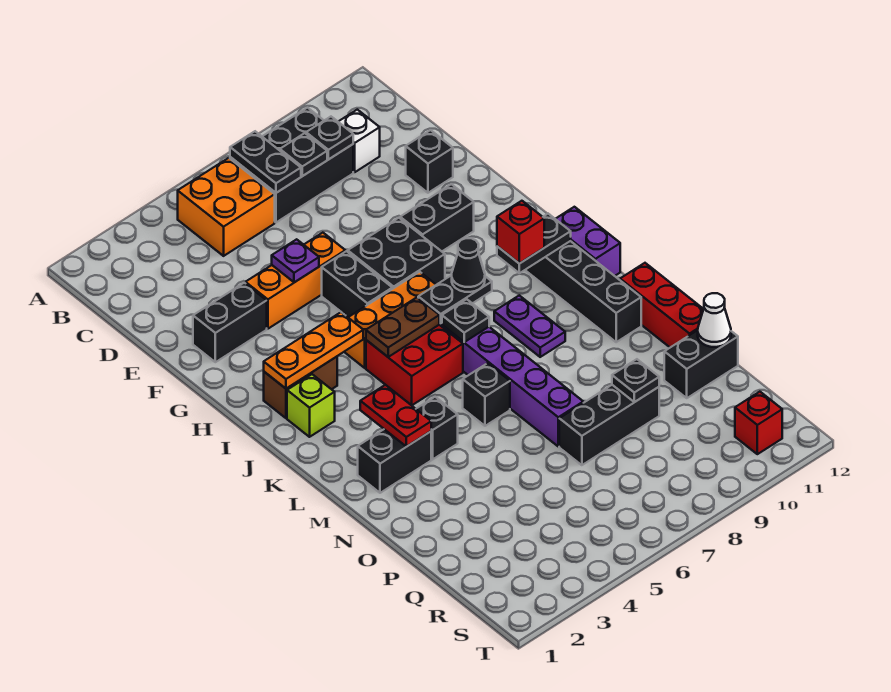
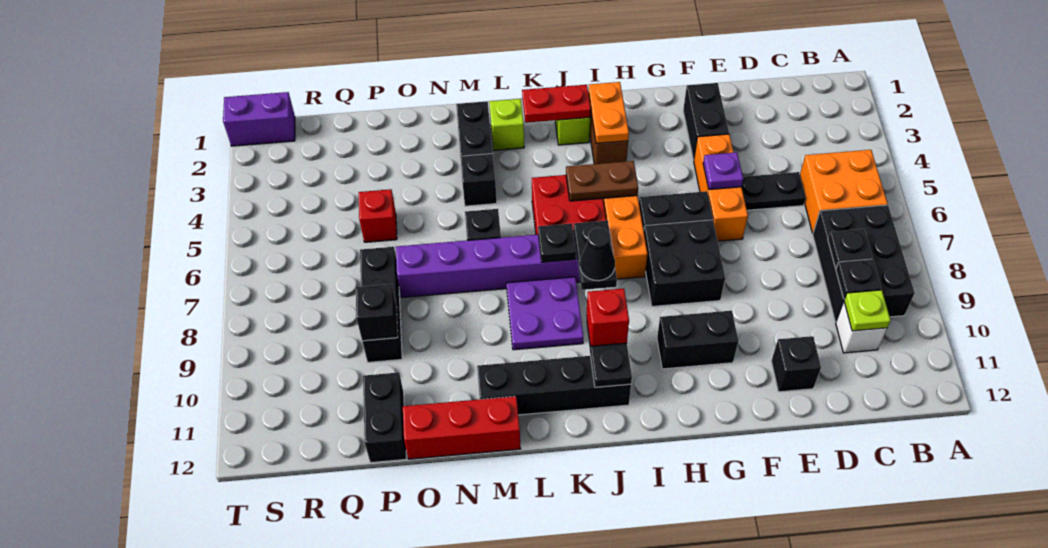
black 1x2 plate [230,131,301,193] -> black 1x2 plate moved to [742,172,806,210]
none -> lime 1x1 plate [844,290,891,331]
black 1x2 brick [400,184,474,251] -> black 1x2 brick turned to [657,311,738,369]
orange 1x3 plate [264,312,363,389] -> orange 1x2 plate [588,82,629,143]
brown 1x2 plate [366,298,439,357] -> brown 1x2 plate turned to [566,161,638,201]
purple 1x2 brick [556,207,620,276] -> purple 1x2 brick moved to [223,92,295,146]
purple 1x2 plate [494,295,565,357] -> purple 2x2 plate [507,277,583,350]
none -> lime 1x1 brick [489,99,524,150]
red 1x2 plate [360,385,431,447] -> red 1x2 plate moved to [522,85,591,123]
black 1x1 plate [612,359,659,402] -> black 1x1 brick [356,284,398,341]
white 1x1 cone [698,293,731,347] -> none
red 1x1 brick [735,392,782,454] -> red 1x1 brick moved to [359,189,397,242]

